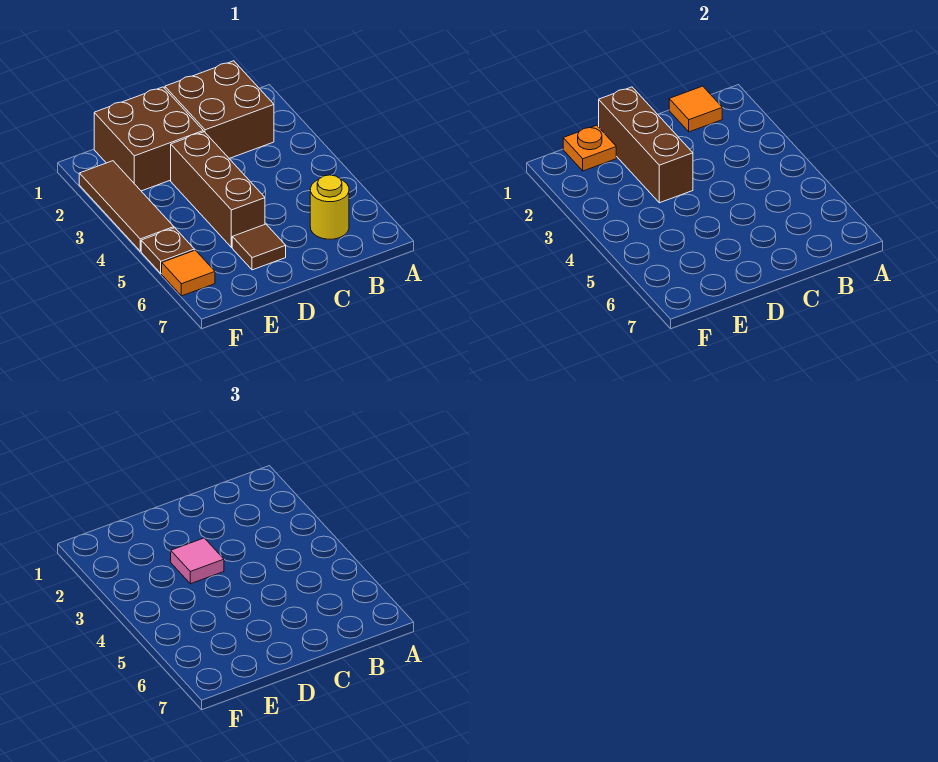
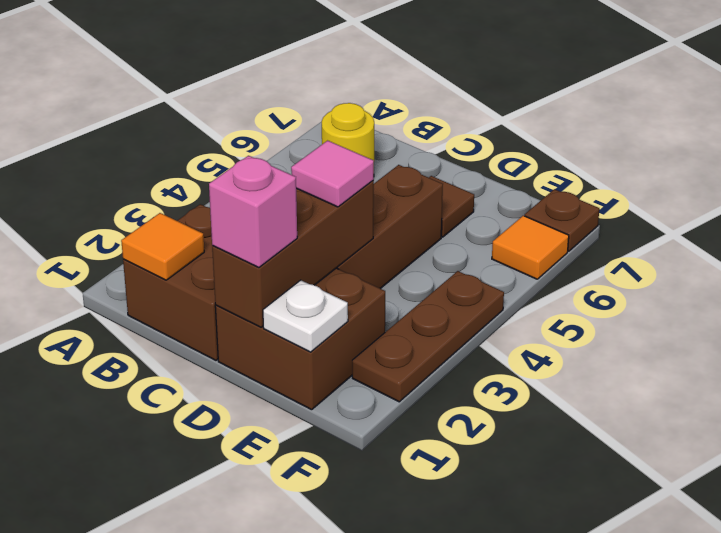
none -> pink 1x1 brick [209,156,297,268]
orange 1x1 plate [563,125,616,171] -> white 1x1 plate [263,280,348,352]
brown 1x3 tile [79,161,174,251] -> brown 1x3 plate [352,271,504,402]
brown 1x1 plate [141,228,194,273] -> brown 1x1 plate moved to [525,189,599,251]

